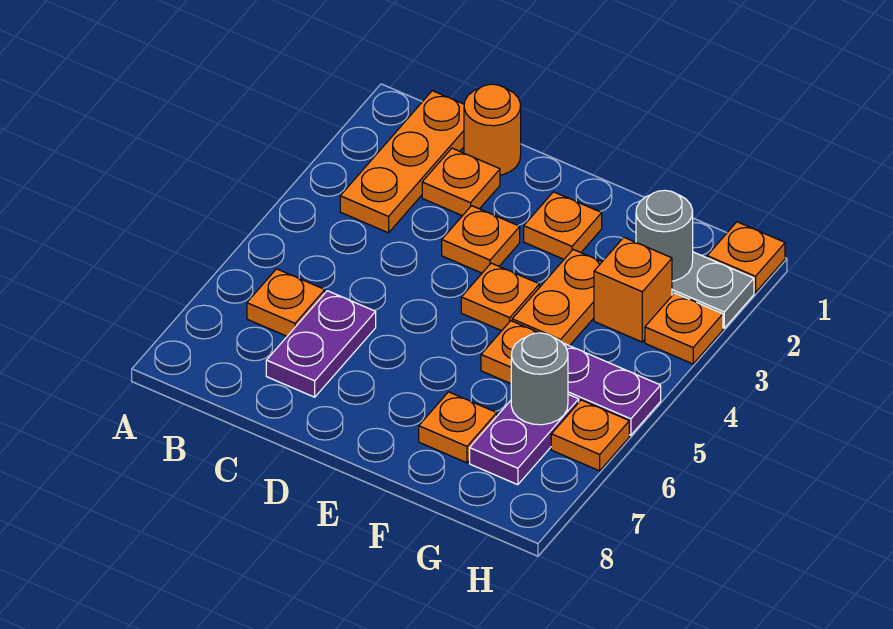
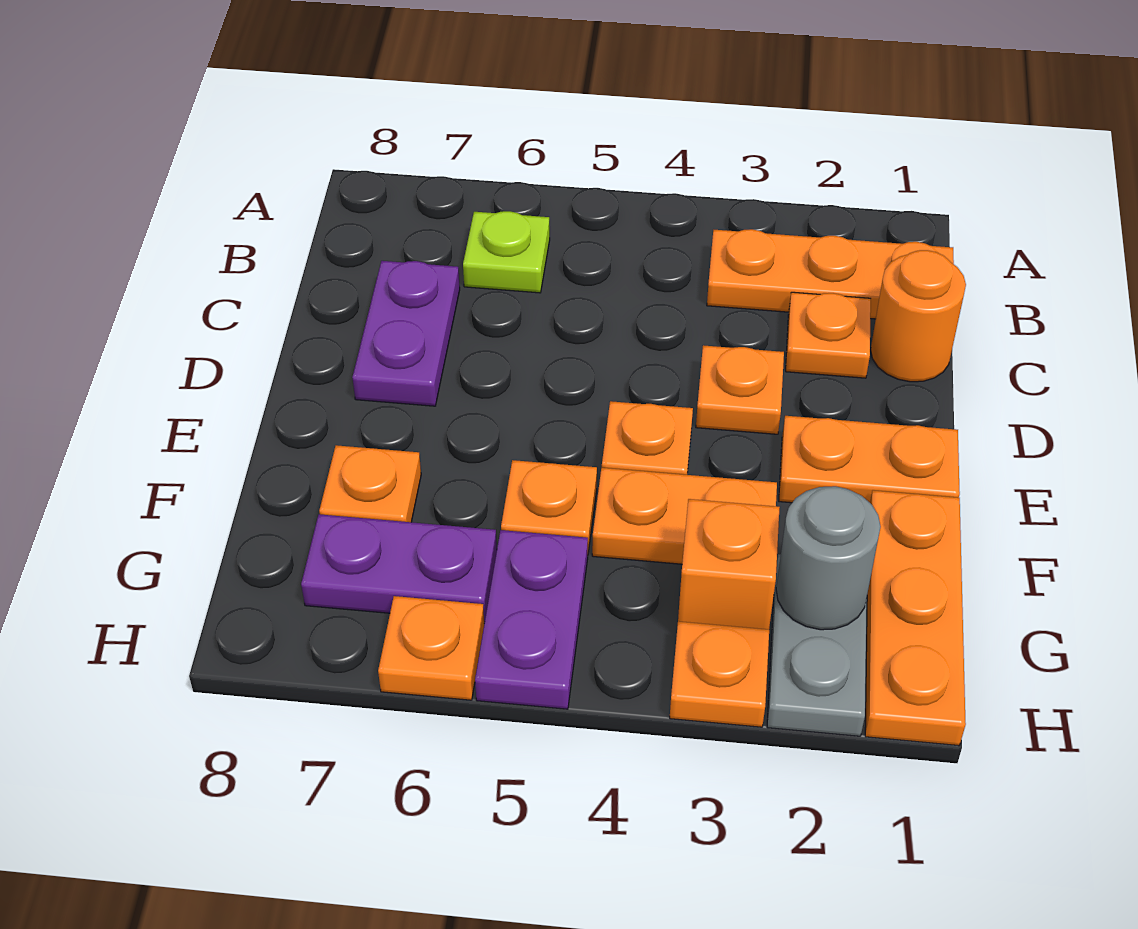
orange 1x1 plate [247,269,325,336] -> lime 1x1 plate [463,211,550,293]
purple 1x2 plate [266,291,376,397] -> purple 1x2 plate turned to [352,261,460,406]
orange 1x1 plate [524,192,602,259] -> orange 1x2 plate [779,416,960,503]
grey 1x1 round brick [511,333,568,425] -> none
orange 1x1 plate [707,222,785,293] -> orange 1x3 plate [865,490,966,746]

